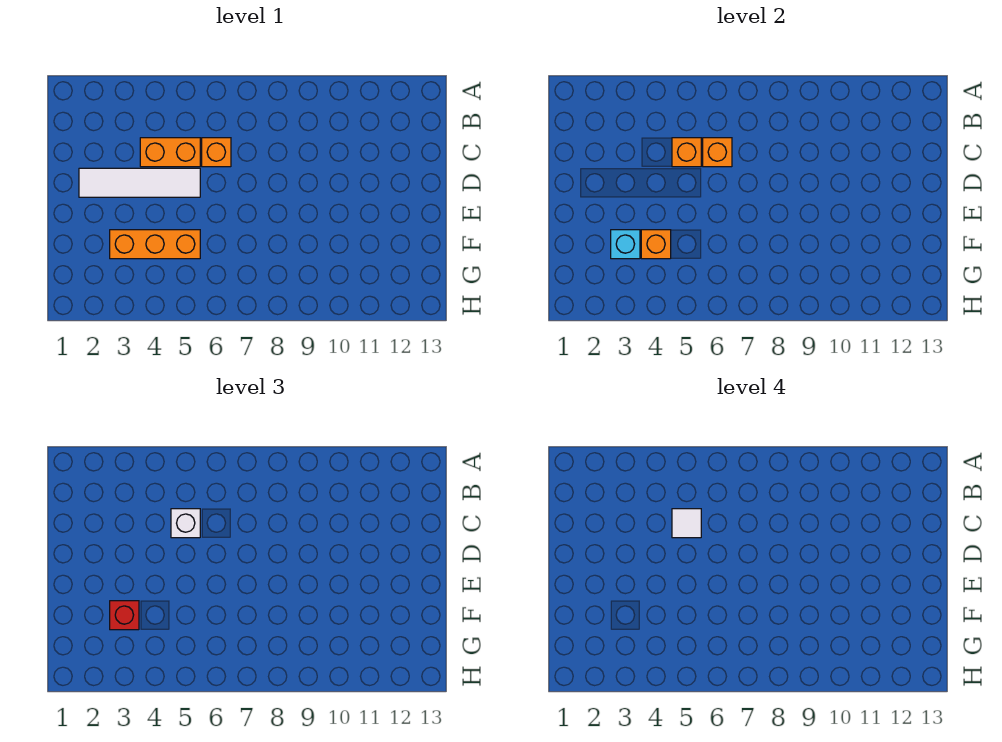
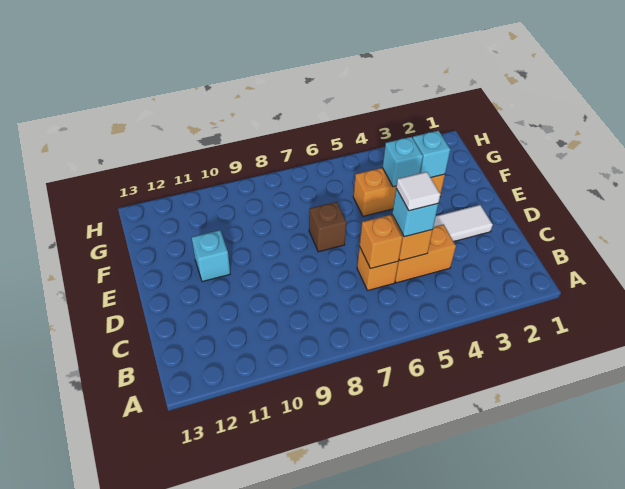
white 1x1 brick [171,509,200,538] -> cyan 1x1 brick [392,189,438,237]
none -> brown 1x1 brick [309,202,347,252]
none -> cyan 1x1 brick [192,230,230,282]
red 1x1 brick [110,601,139,630] -> none
orange 1x1 brick [641,230,671,259] -> cyan 1x1 brick [382,137,423,187]

